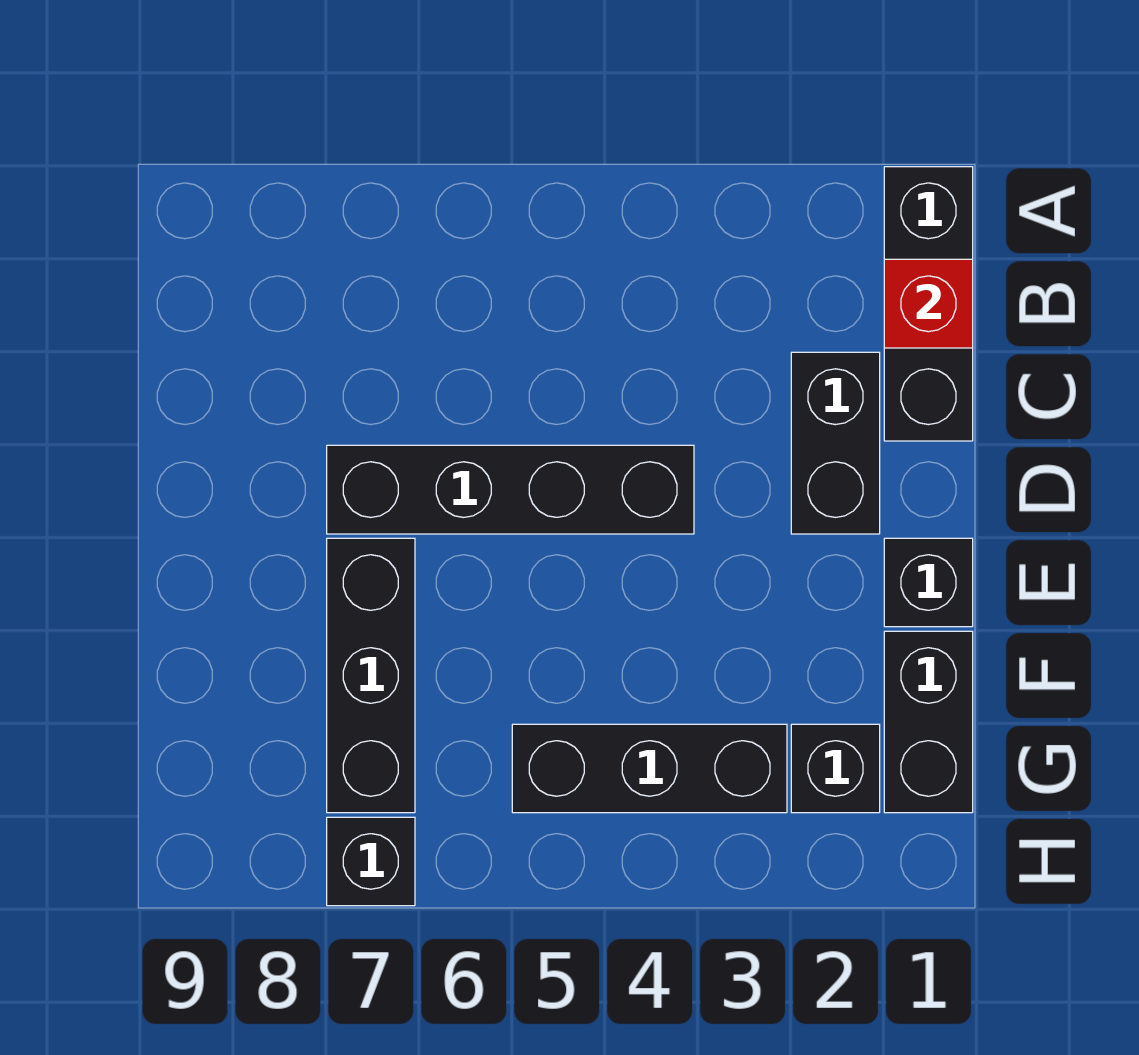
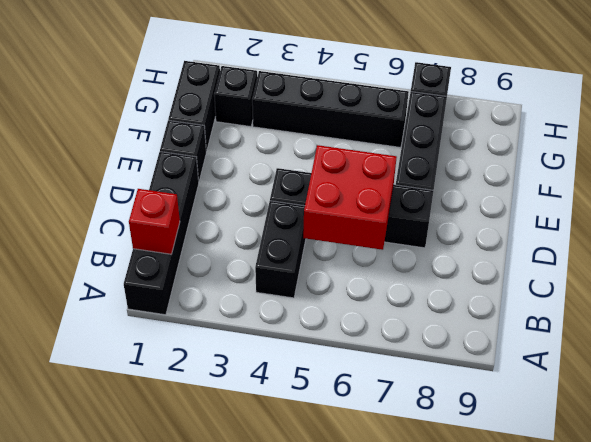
black 1x3 brick [884,167,973,441] -> black 1x4 brick [124,152,199,315]
black 1x2 brick [791,352,880,534] -> black 1x2 brick moved to [255,201,306,298]
none -> red 2x2 brick [303,145,397,250]
black 1x3 brick [512,724,787,813] -> black 1x4 brick [252,71,409,147]

